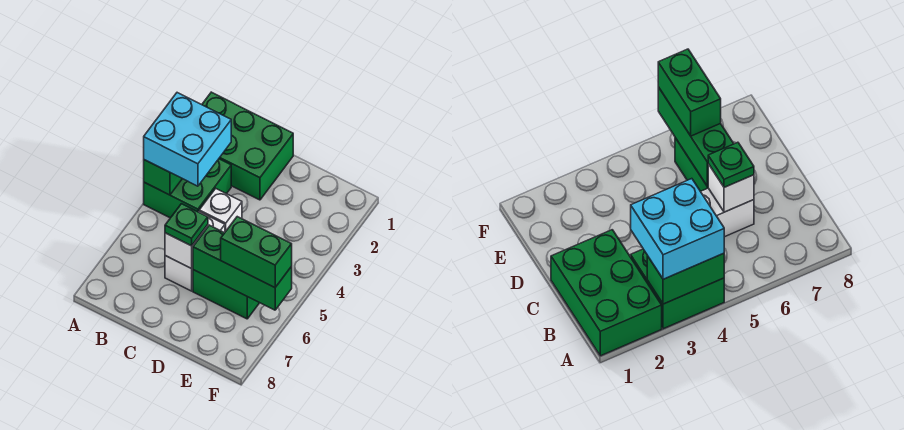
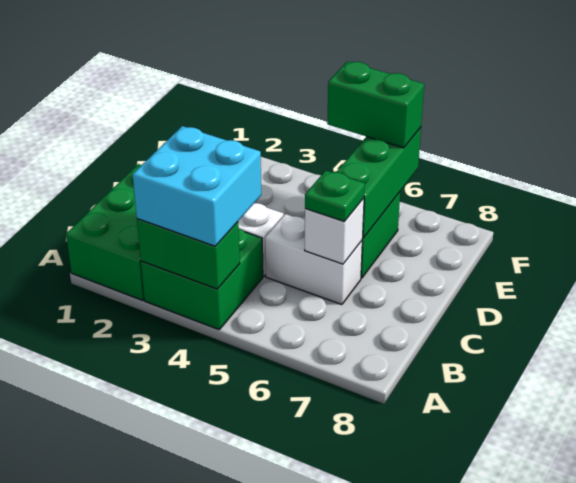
green 1x2 brick [221,217,292,288] -> green 1x2 brick turned to [327,62,424,148]

